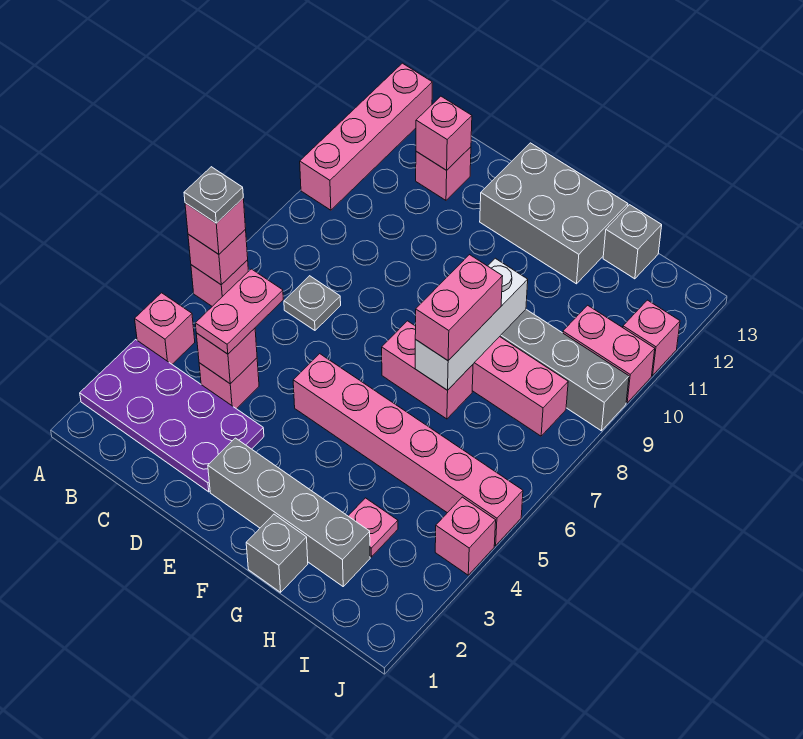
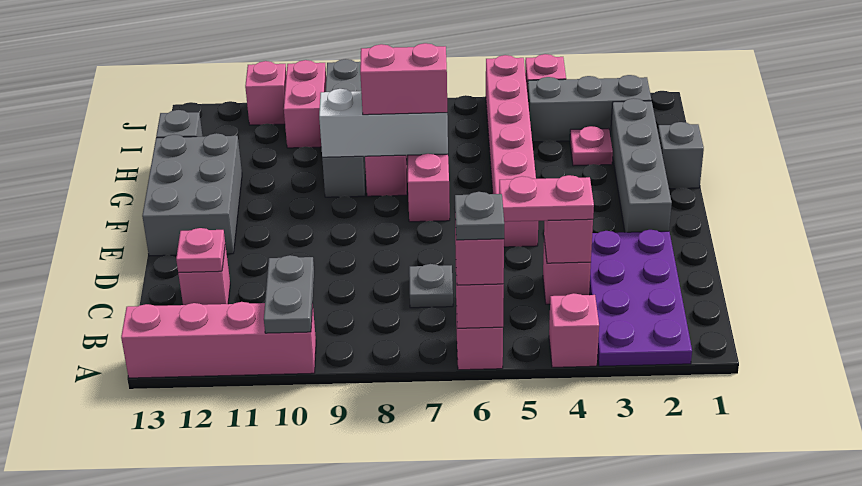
none -> grey 1x2 plate [264,255,314,333]
pink 1x1 brick [416,96,472,170] -> pink 1x1 plate [176,228,225,273]
none -> grey 1x3 brick [528,75,651,142]

